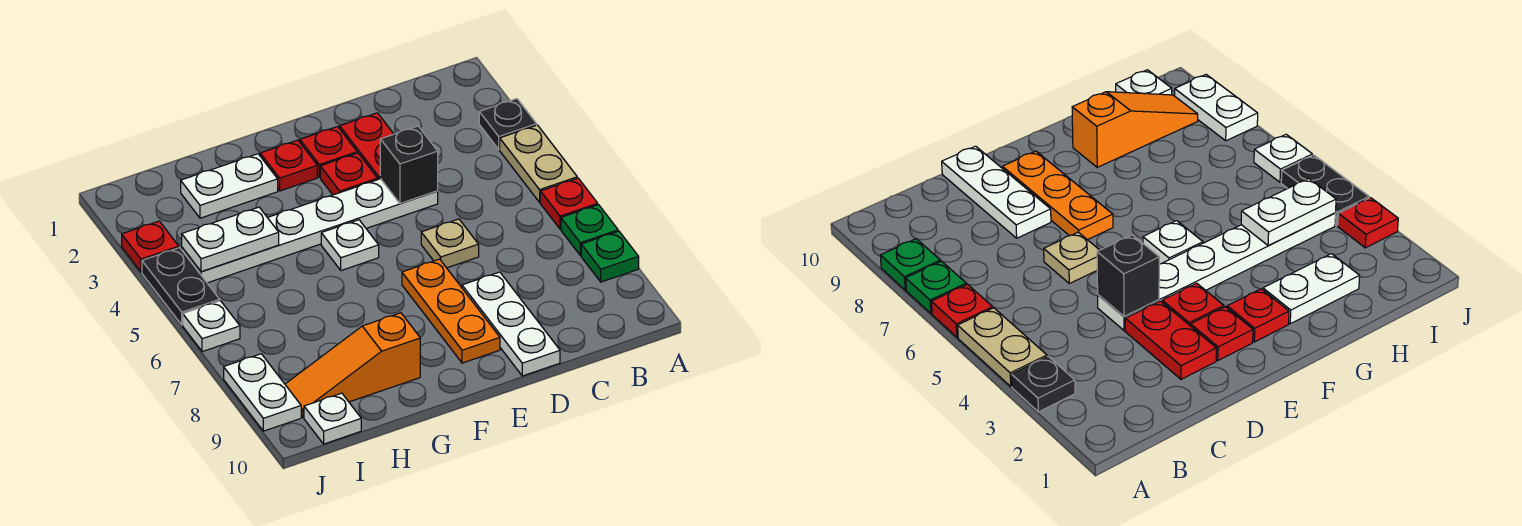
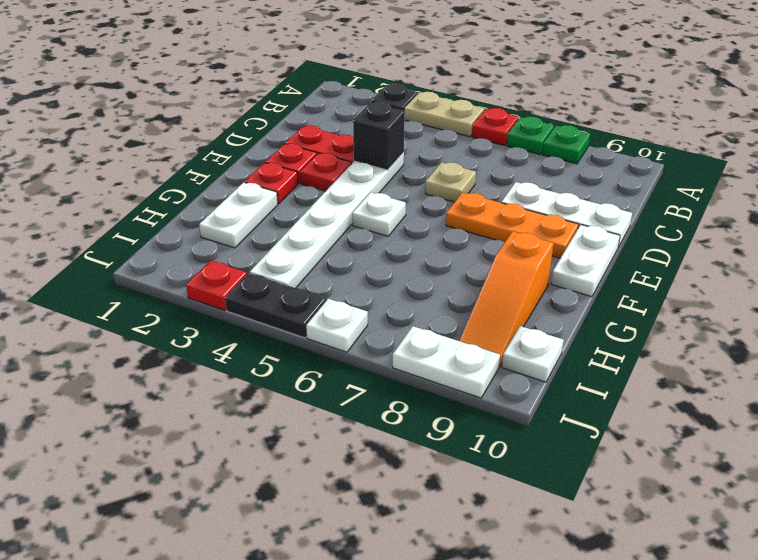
white 1x2 plate [182,207,279,272] -> white 1x2 plate moved to [551,225,620,297]

